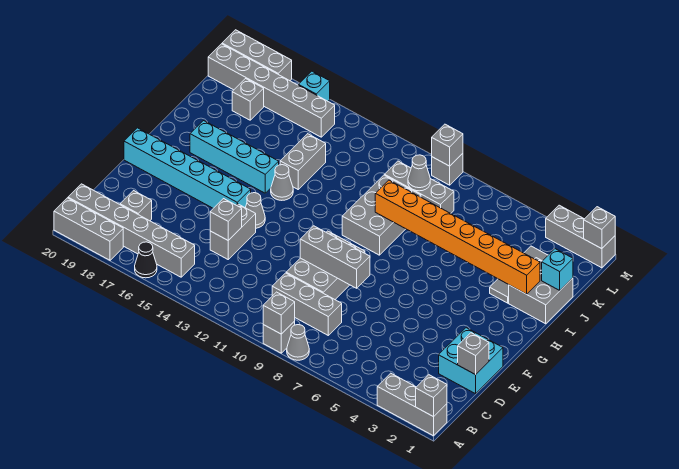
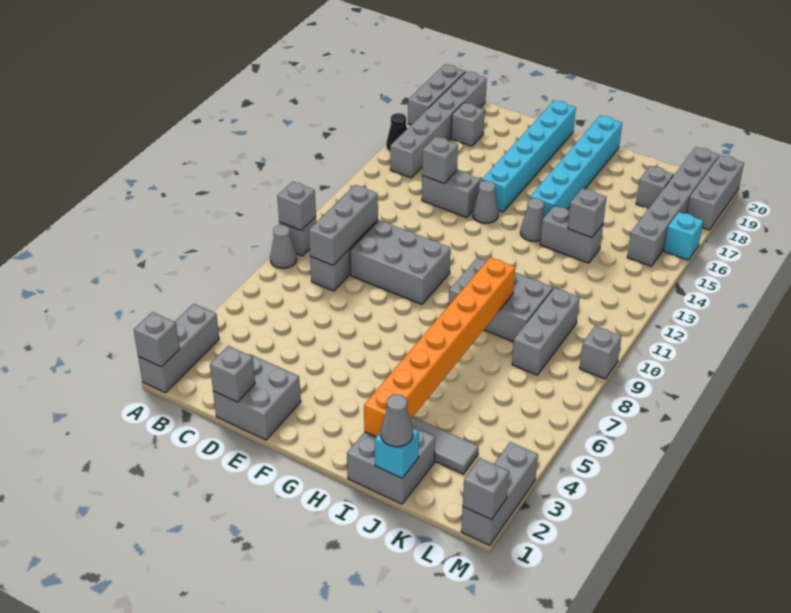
cyan 2x2 brick [439,328,503,394] -> grey 2x2 brick [213,354,301,440]
grey 1x3 brick [300,226,370,288] -> grey 1x3 brick moved to [309,185,378,265]
cyan 1x4 brick [190,121,279,193] -> cyan 1x6 brick [530,116,622,217]
grey 1x1 cone [408,155,430,191] -> grey 1x1 cone moved to [381,394,413,447]
grey 1x1 brick [432,124,463,166] -> grey 1x1 brick moved to [568,188,607,238]

